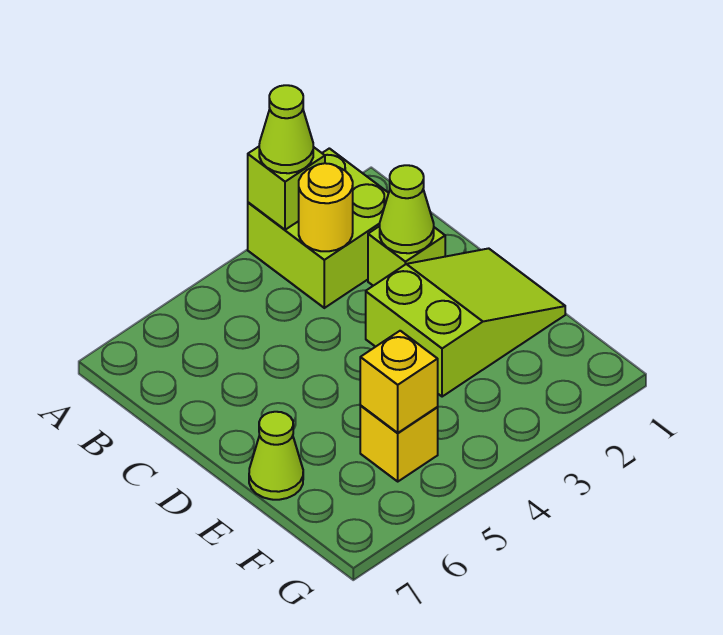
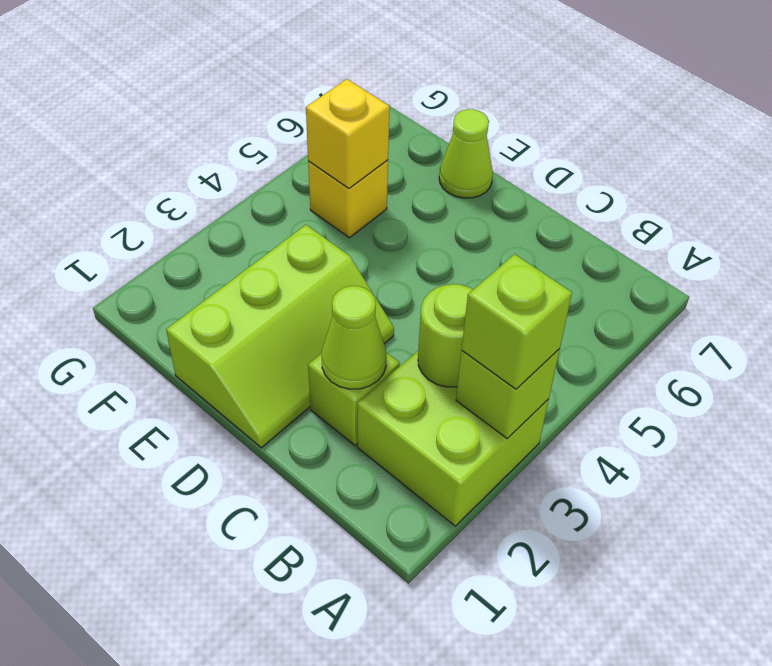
lime 1x1 cone [259,85,313,173] -> lime 1x1 brick [462,254,572,389]
yellow 1x1 round brick [299,163,353,251] -> lime 1x1 round brick [418,284,473,387]
lime 2x3 slope [366,248,565,397] -> lime 2x3 slope turned to [166,225,394,448]

